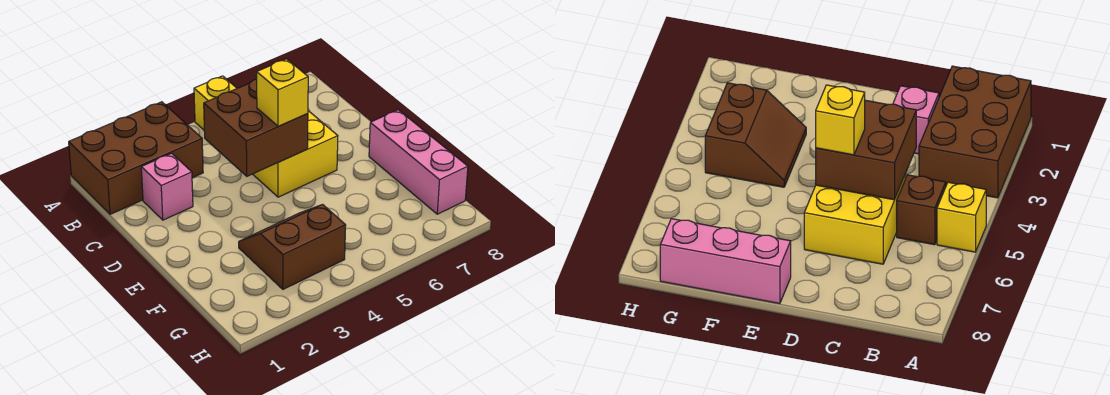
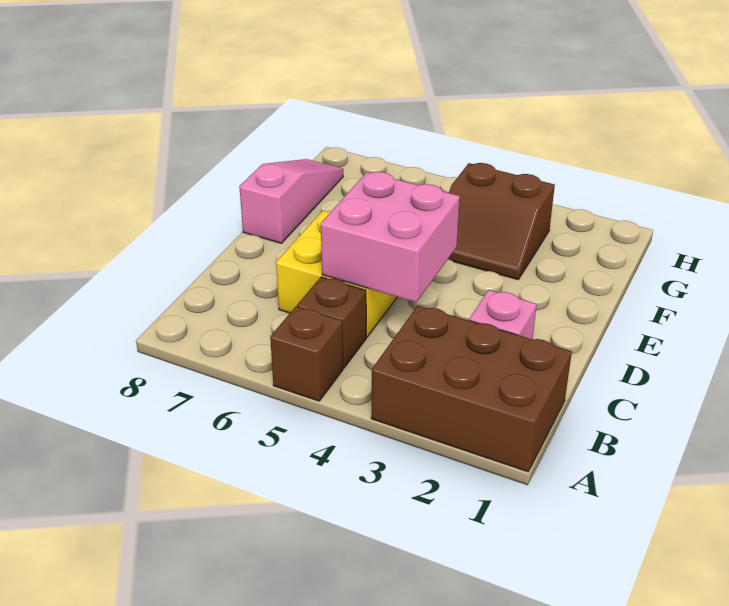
yellow 1x1 brick [194,76,237,130] -> brown 1x1 brick [270,307,343,401]
brown 2x2 brick [204,79,308,176] -> pink 2x2 brick [321,172,460,302]
yellow 1x1 brick [257,59,308,126] -> none
pink 1x3 brick [369,110,468,214] -> pink 1x3 slope [239,159,343,243]

